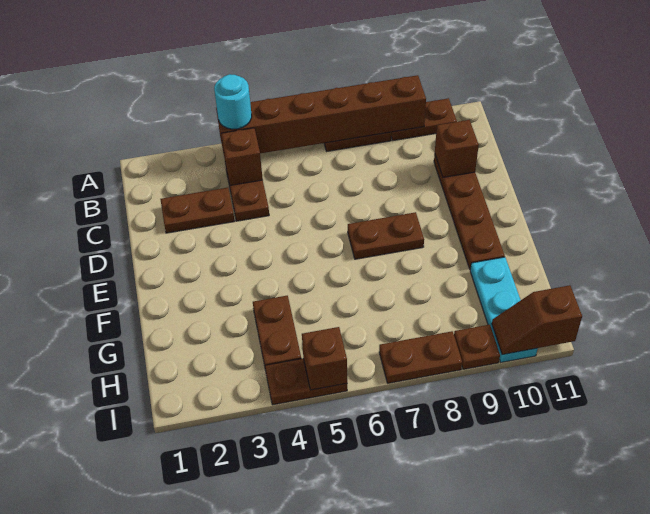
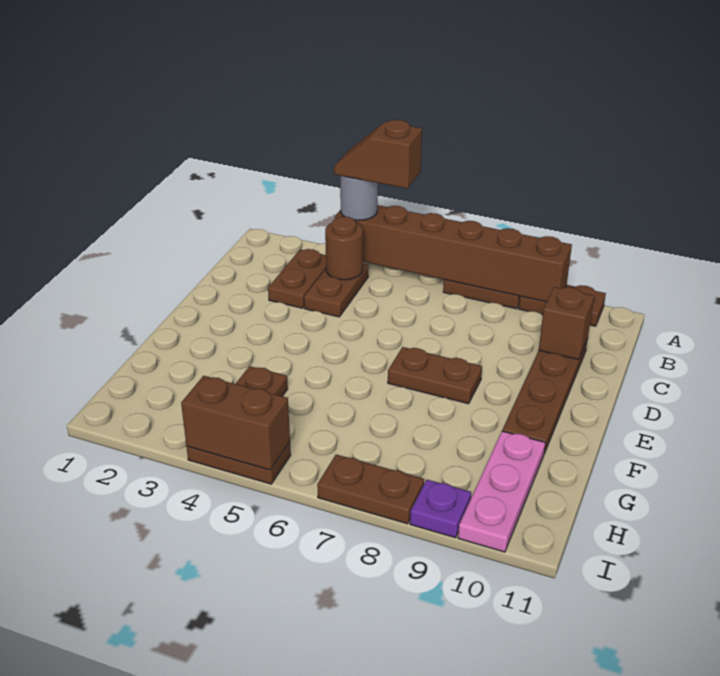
cyan 1x1 round brick [214,74,252,129] -> grey 1x1 round brick [340,176,378,220]
brown 1x1 brick [221,128,263,185] -> brown 1x1 round brick [325,217,363,280]
brown 1x2 plate [160,188,234,233] -> brown 1x2 plate turned to [268,249,326,308]
cyan 1x3 plate [470,257,538,362] -> pink 1x3 plate [458,431,545,552]
brown 1x1 brick [302,327,347,390] -> brown 1x2 brick [181,376,290,470]
brown 1x1 plate [454,325,500,369] -> purple 1x1 plate [410,480,471,538]
brown 1x2 slope [492,285,582,355] -> brown 1x2 slope moved to [334,120,422,189]

